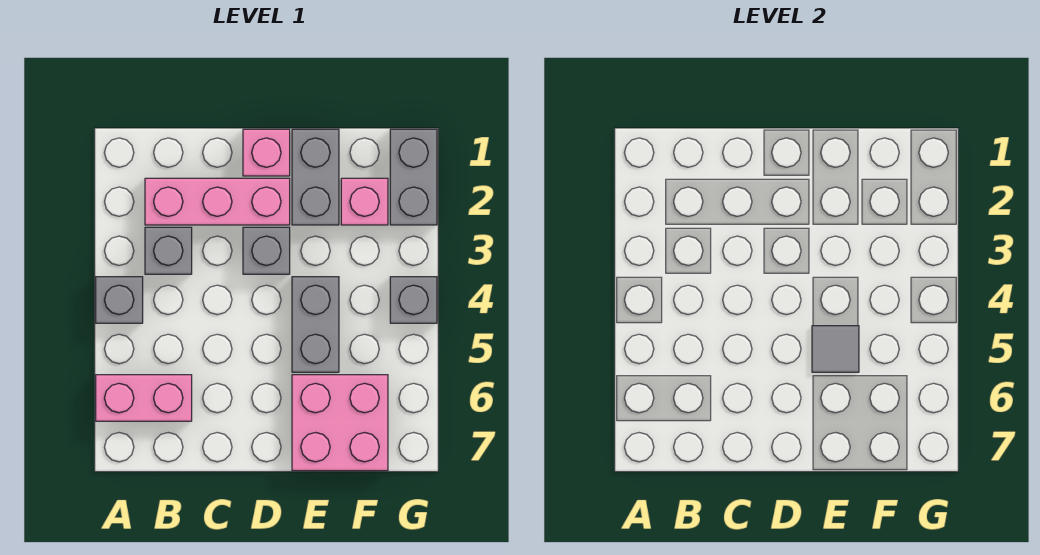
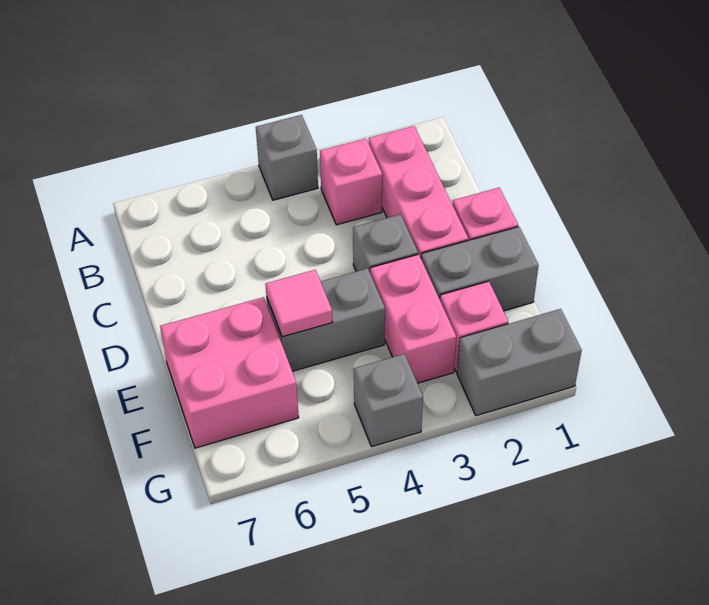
pink 1x2 brick [96,375,192,421] -> pink 1x2 brick moved to [370,254,456,383]
grey 1x1 brick [145,227,192,274] -> pink 1x1 brick [320,139,382,225]
grey 1x1 tile [812,326,859,372] -> pink 1x1 tile [265,270,333,337]

